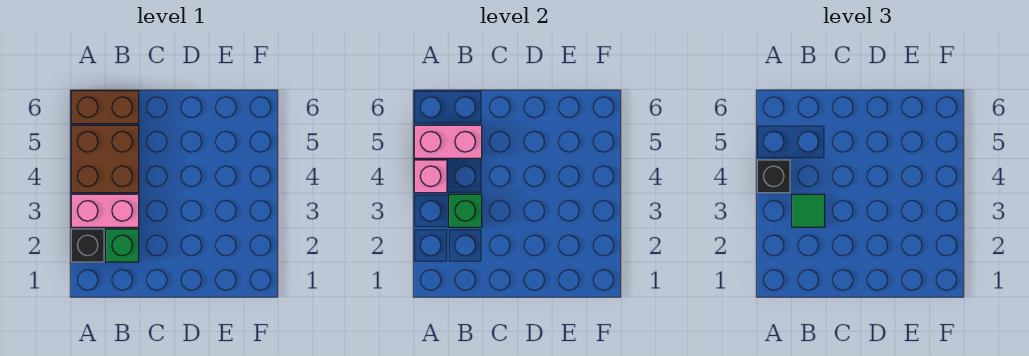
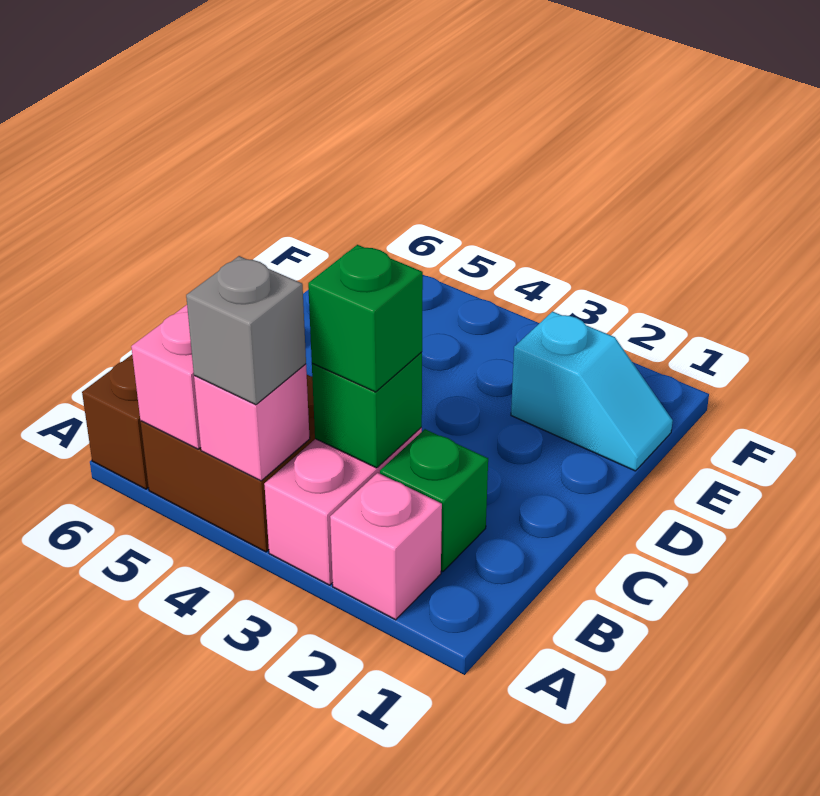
black 1x1 brick [71,229,104,262] -> pink 1x1 brick [330,473,442,620]
black 1x1 brick [757,160,790,193] -> grey 1x1 brick [186,256,306,405]
green 1x1 tile [792,194,825,227] -> green 1x1 brick [308,245,423,392]
none -> cyan 1x2 slope [511,312,673,471]

